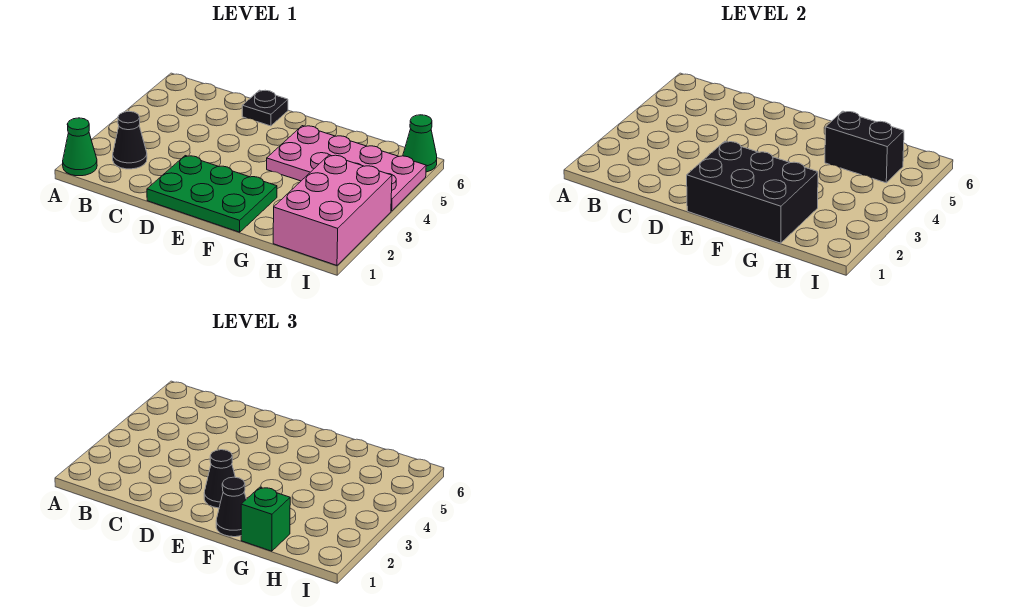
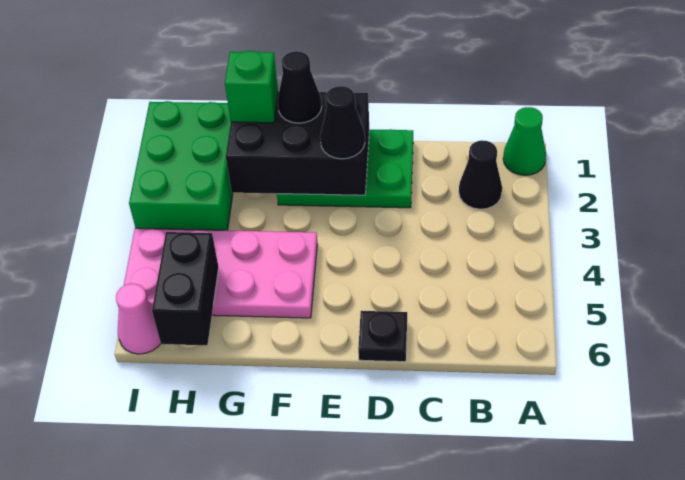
black 1x2 brick [825,111,904,183] -> black 1x2 brick turned to [152,232,219,345]
pink 2x3 brick [273,155,392,265] -> green 2x3 brick [129,101,233,230]
green 1x1 cone [403,115,437,172] -> pink 1x1 cone [116,284,161,354]

